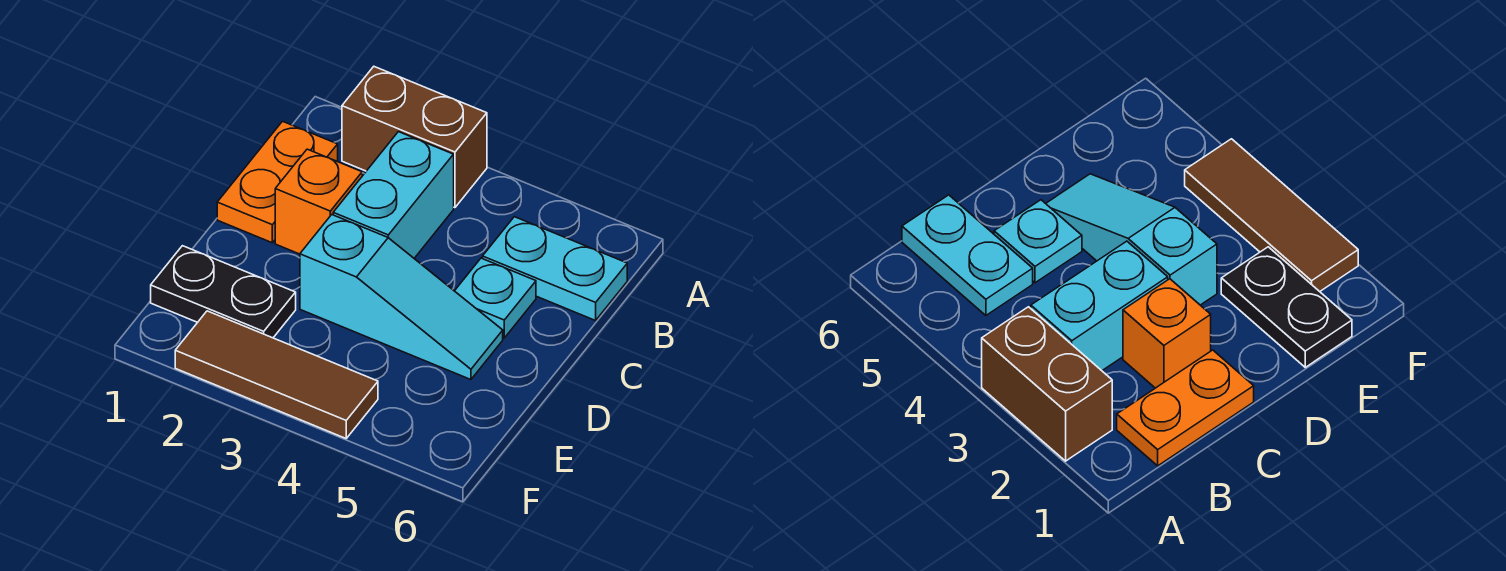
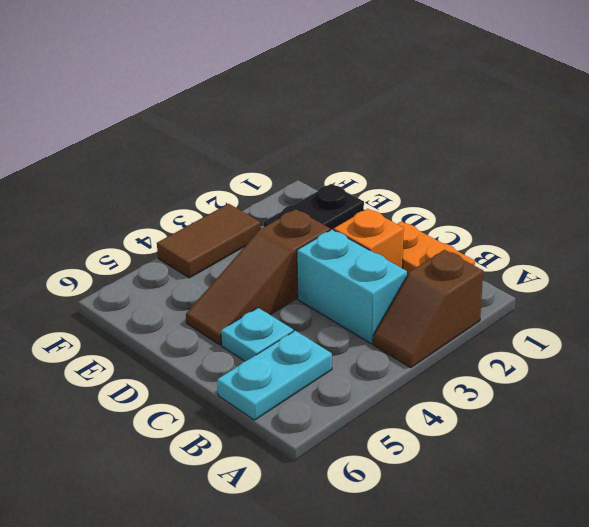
brown 1x2 brick [342,67,487,208] -> brown 1x2 slope [373,250,483,368]
cyan 1x3 slope [300,215,503,380] -> brown 1x3 slope [186,209,330,345]
brown 1x3 tile [175,311,378,438] -> brown 1x2 tile [157,204,261,278]

